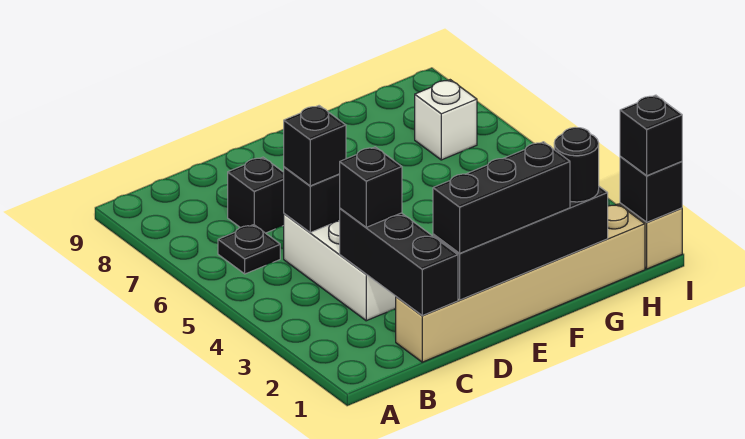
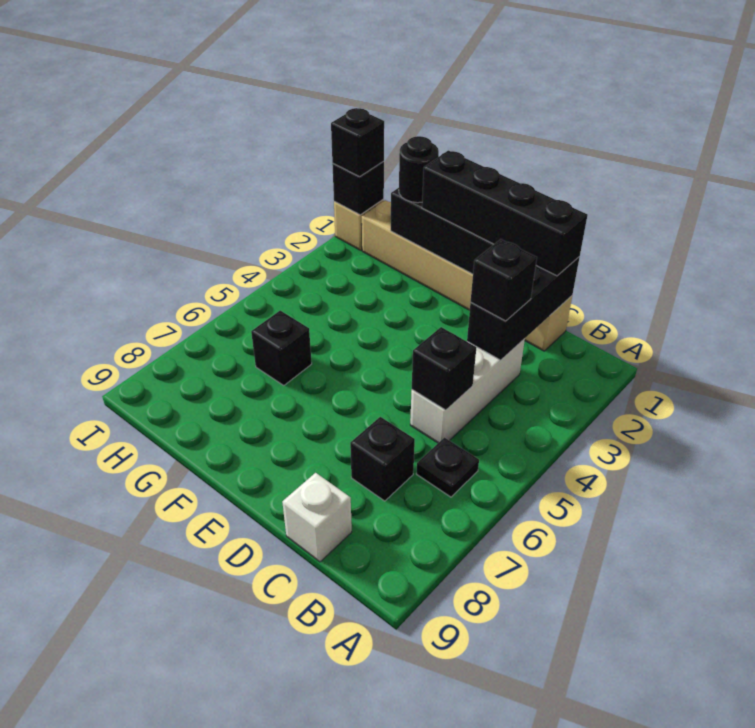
black 1x1 brick [284,106,346,186] -> black 1x1 brick moved to [251,311,312,385]
black 1x3 brick [433,142,570,253] -> black 1x4 brick [422,150,588,276]
white 1x1 brick [415,80,477,160] -> white 1x1 brick moved to [282,473,352,562]

